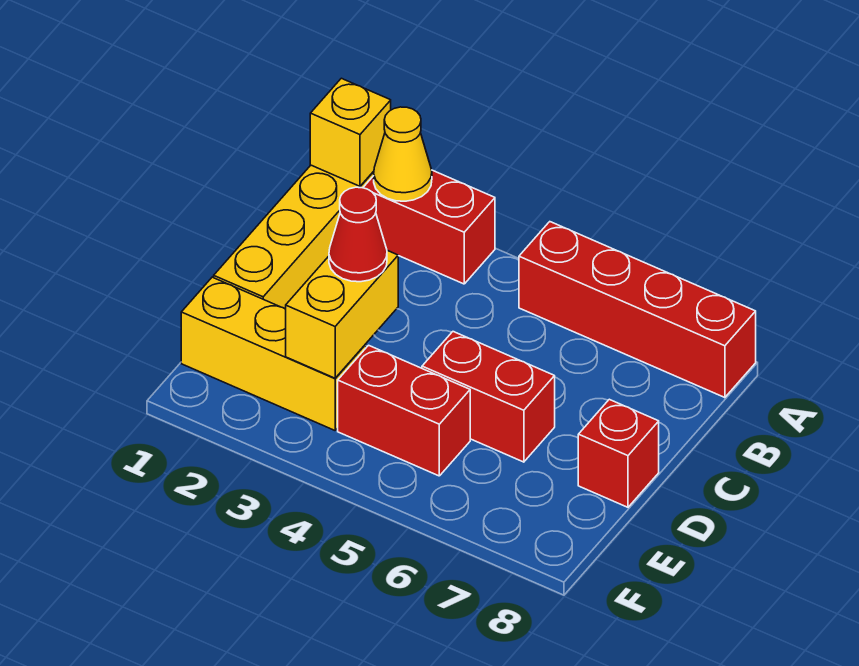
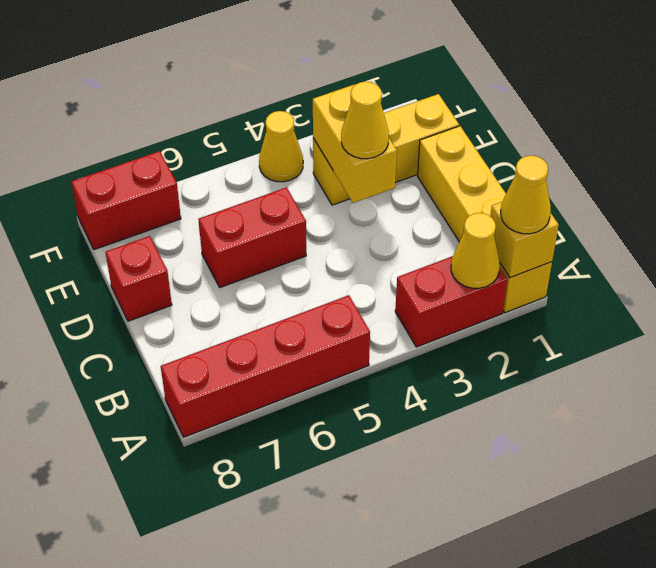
none -> yellow 1x1 cone [501,156,551,234]
red 1x1 cone [329,187,387,282] -> yellow 1x1 cone [341,82,389,159]
red 1x2 brick [338,345,470,476] -> red 1x2 brick moved to [71,151,181,250]
none -> yellow 1x1 cone [259,111,303,182]

